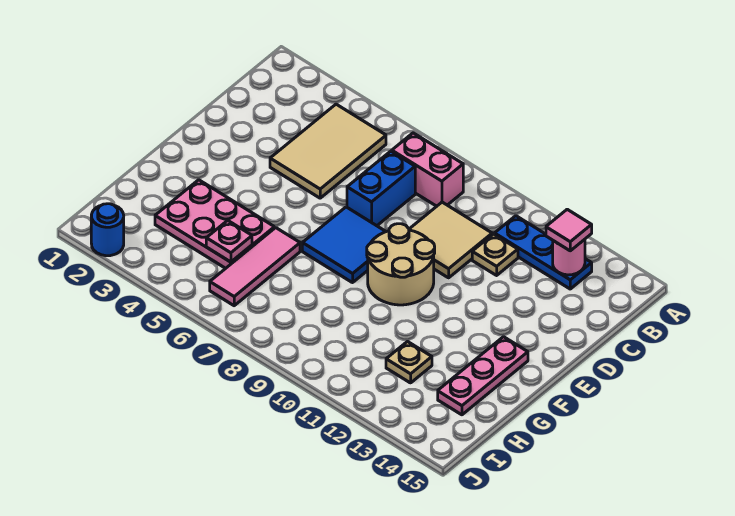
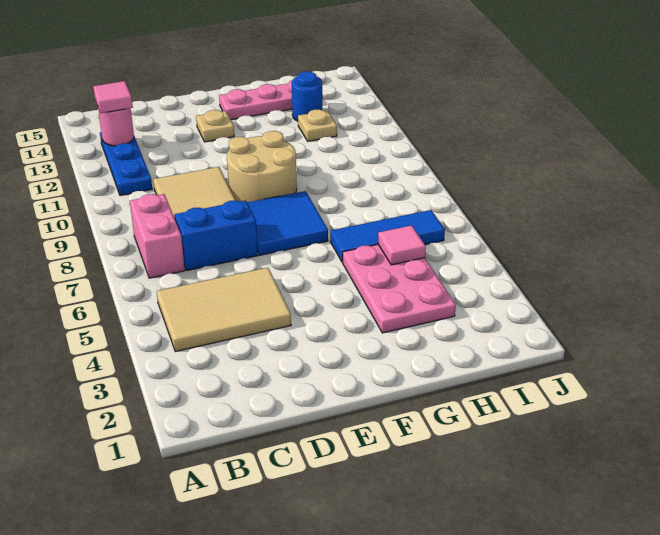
tan 1x1 plate [472,234,518,275] -> tan 1x1 plate moved to [196,110,234,142]
pink 1x3 tile [210,228,300,306] -> blue 1x3 tile [330,210,445,262]
pink 1x1 plate [206,220,252,262] -> pink 1x1 tile [378,225,426,265]
blue 1x1 round brick [91,204,124,256] -> blue 1x1 round brick moved to [292,72,322,121]

